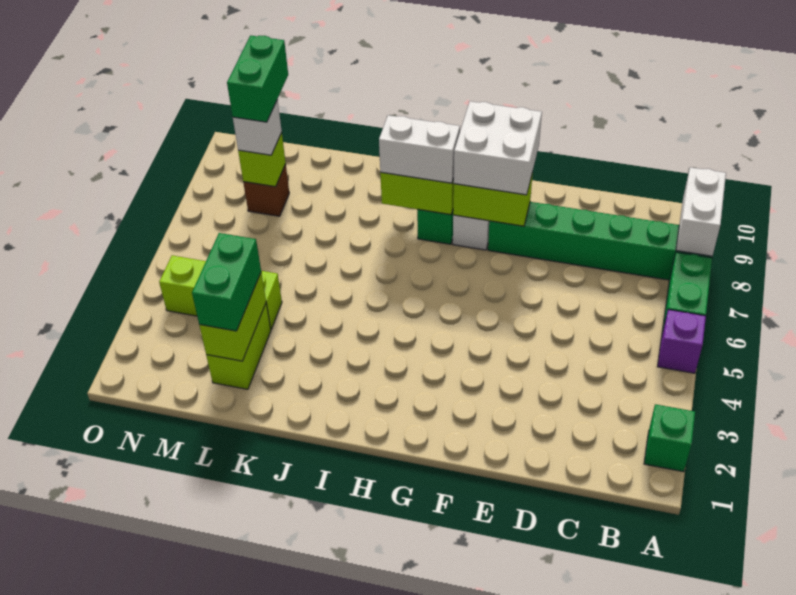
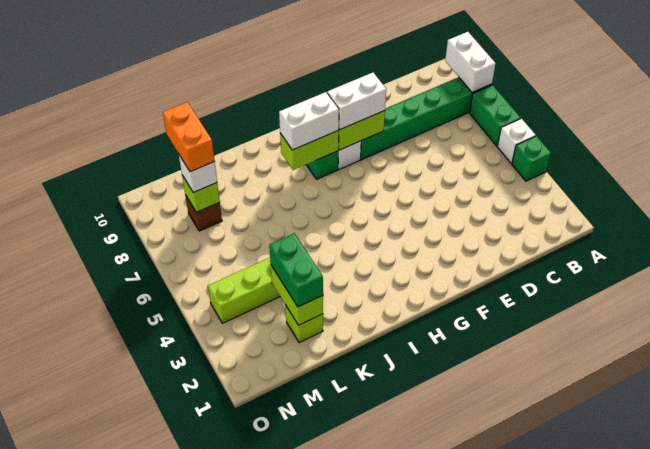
green 1x1 brick [644,404,695,472] -> green 1x1 brick moved to [512,136,551,181]
purple 1x1 brick [657,310,706,373] -> white 1x1 brick [497,119,536,164]
white 2x2 brick [453,101,542,195] -> white 1x2 brick [327,73,386,129]
lime 1x2 brick [206,304,271,389] -> lime 1x1 brick [285,305,323,343]
green 1x2 brick [227,36,288,122] -> orange 1x2 brick [163,102,215,172]

